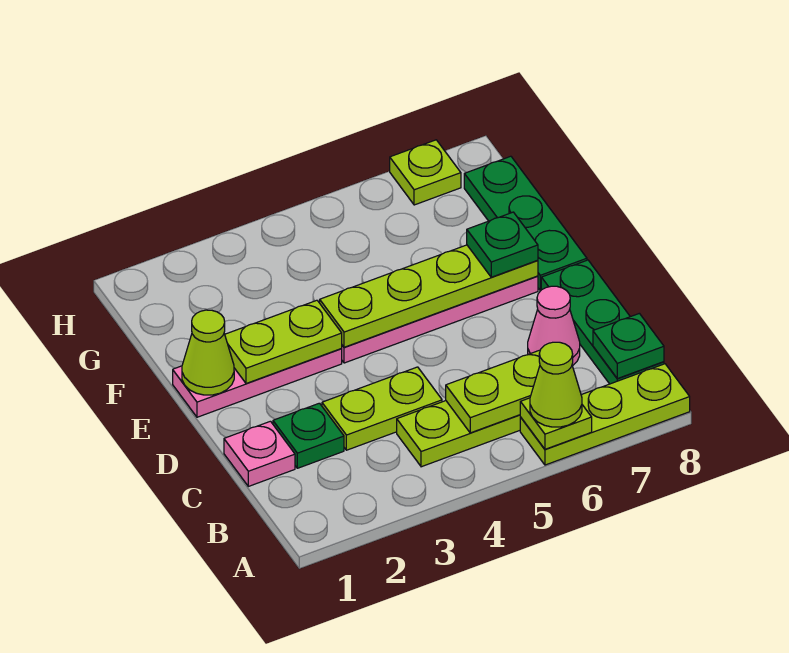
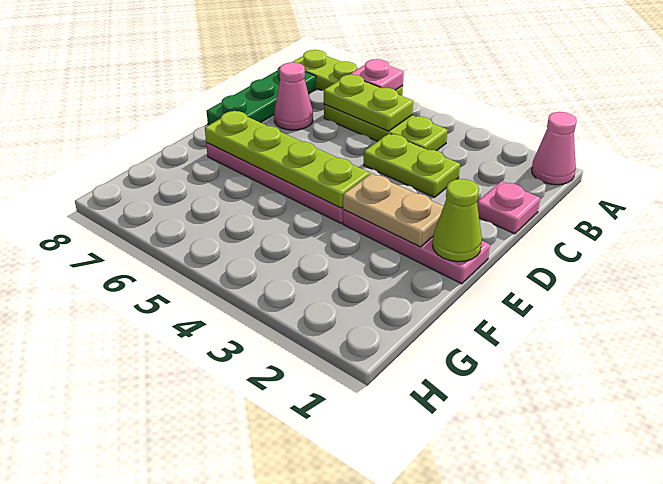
none -> pink 1x1 cone [532,112,577,185]
lime 1x1 plate [520,398,592,449] -> pink 1x1 plate [350,59,404,90]
lime 1x1 cone [530,342,582,427] -> none
green 1x1 plate [593,313,664,379] -> none
green 1x1 plate [273,403,344,468] -> none
lime 1x2 plate [225,300,342,383] -> tan 1x2 plate [343,173,444,247]
green 1x1 plate [467,212,538,277] -> none
green 1x3 plate [464,156,587,291] -> none
lime 1x1 plate [390,140,461,205] -> none

